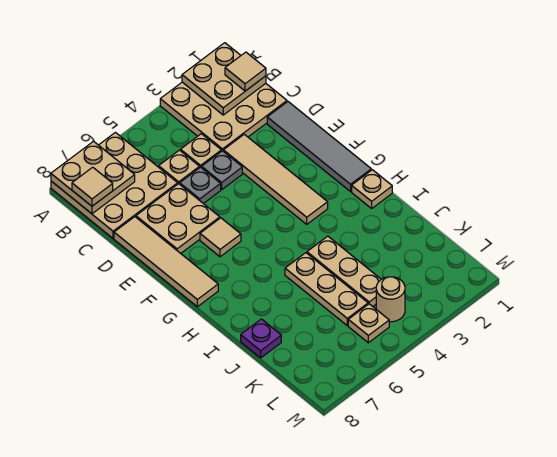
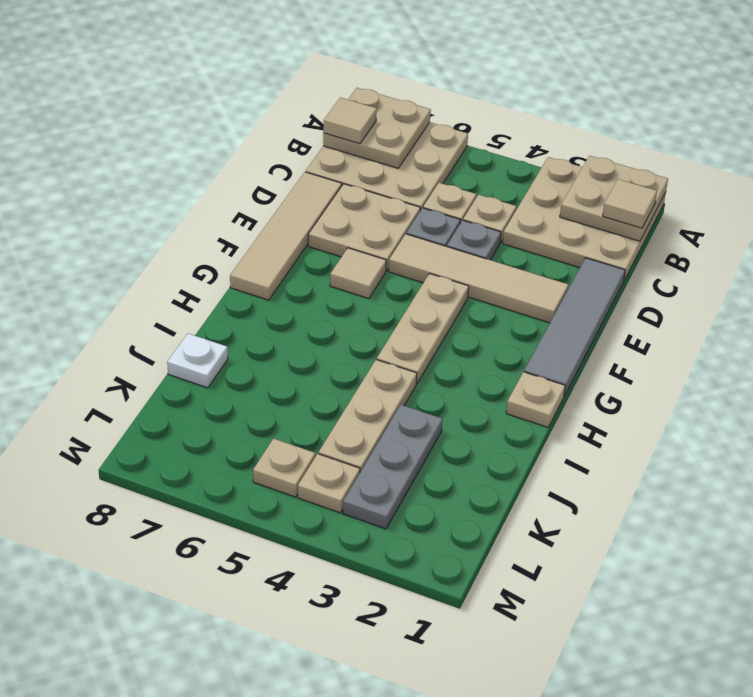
tan 1x4 tile [223,134,328,224] -> tan 1x4 tile turned to [389,234,568,323]
tan 1x3 plate [285,253,368,326] -> tan 1x3 plate moved to [377,274,469,384]
none -> grey 1x3 plate [343,405,443,529]
purple 1x1 plate [241,319,281,358] -> white 1x1 plate [167,334,228,388]
tan 1x1 round brick [376,277,405,322] -> tan 1x1 plate [298,454,360,513]

